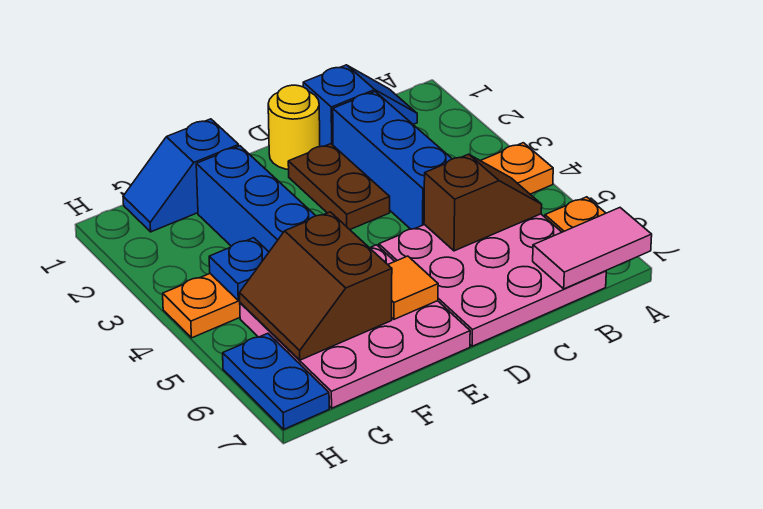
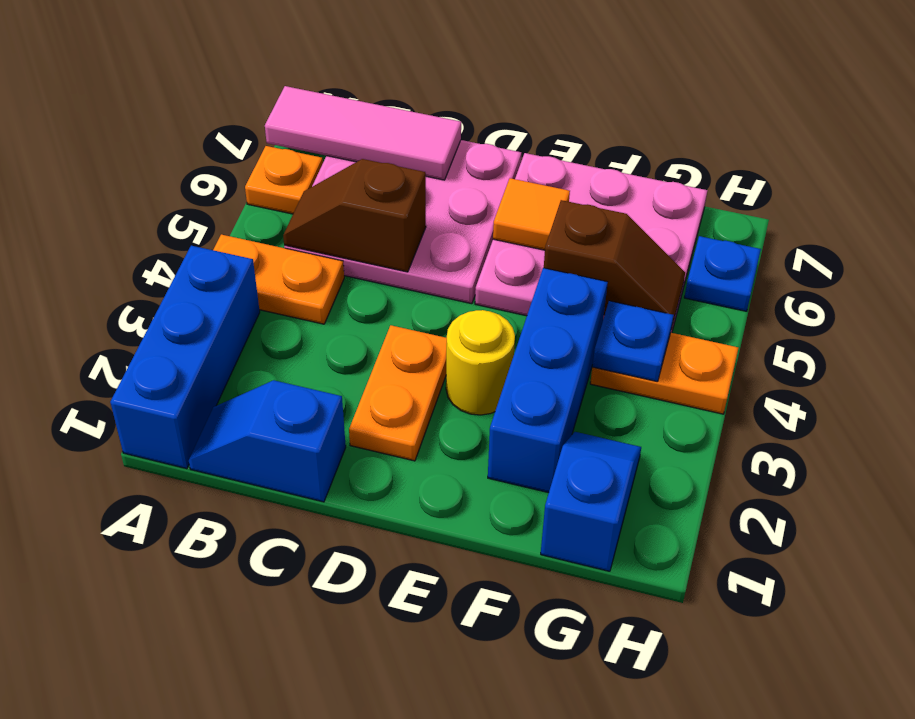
pink 1x2 tile [533,208,652,289] -> pink 1x3 tile [265,86,461,180]
blue 1x3 brick [333,92,452,229] -> blue 1x3 brick moved to [110,246,260,469]
yellow 1x1 round brick [268,85,320,170] -> yellow 1x1 round brick moved to [446,310,515,415]
brown 1x2 plate [288,144,390,229] -> orange 1x2 plate [349,325,447,461]
blue 1x2 slope [123,119,239,232] -> blue 1x2 slope turned to [541,432,641,571]
brown 2x2 slope [240,212,392,360] -> brown 1x2 slope [544,200,685,325]
blue 1x2 plate [223,333,329,429] -> blue 1x1 plate [684,236,761,311]

